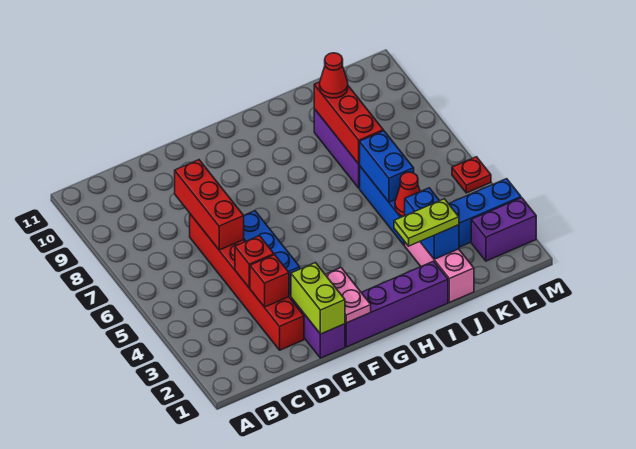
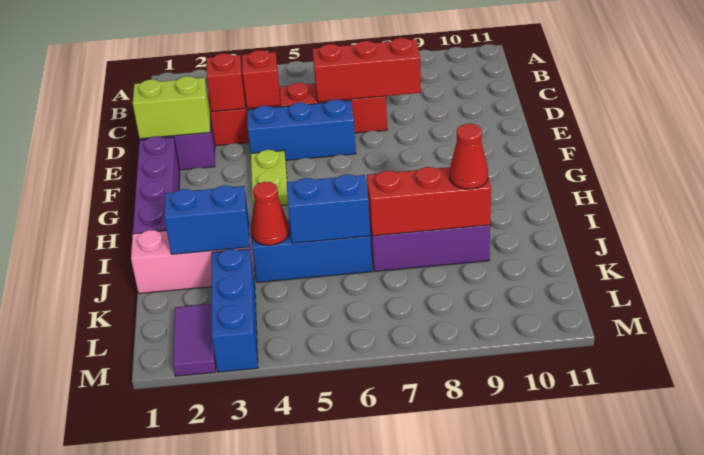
pink 1x2 plate [325,268,371,323] -> none
lime 1x2 plate [394,199,459,246] -> lime 1x2 plate moved to [251,150,288,205]
purple 1x2 brick [471,198,536,261] -> purple 1x2 tile [173,304,216,376]
red 1x1 plate [452,157,491,193] -> none

